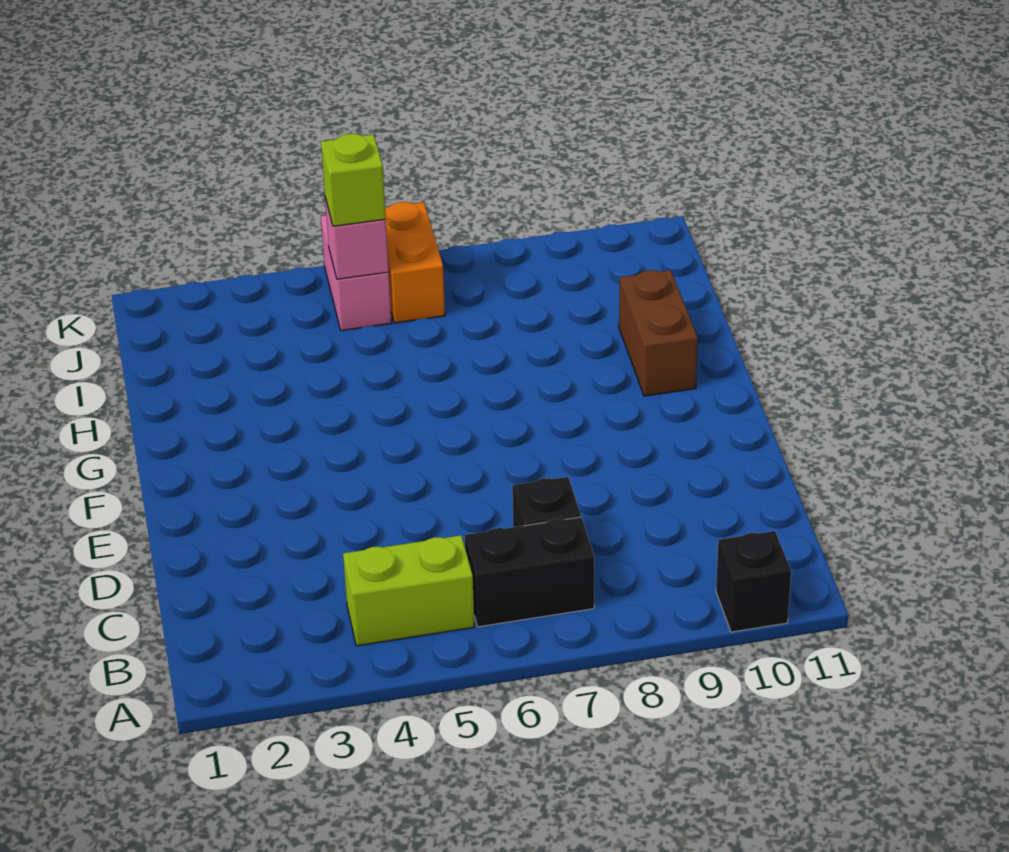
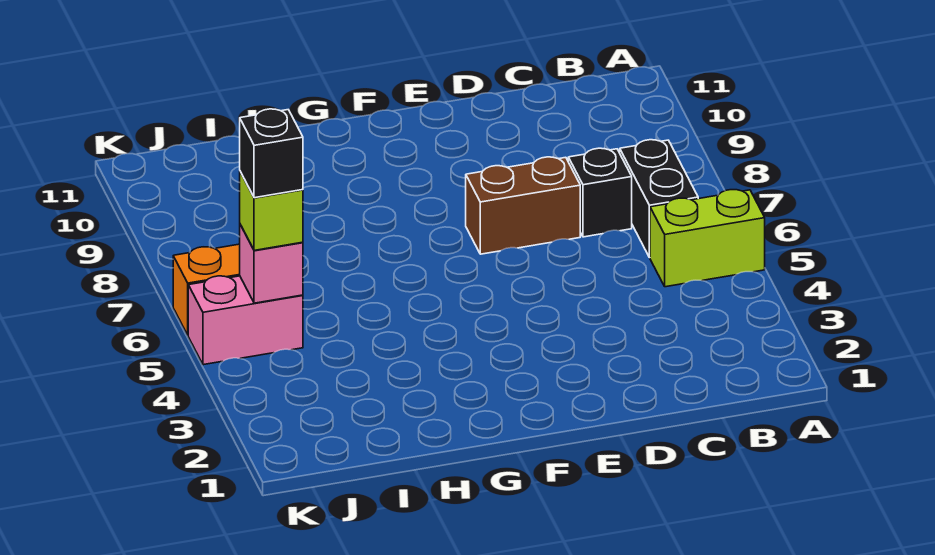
black 1x1 brick [716,531,791,632] -> black 1x1 brick moved to [240,109,303,198]
lime 1x2 brick [343,535,474,646] -> lime 1x2 brick turned to [650,190,765,287]
brown 1x2 brick [619,270,698,396] -> brown 1x2 brick moved to [466,157,580,254]

